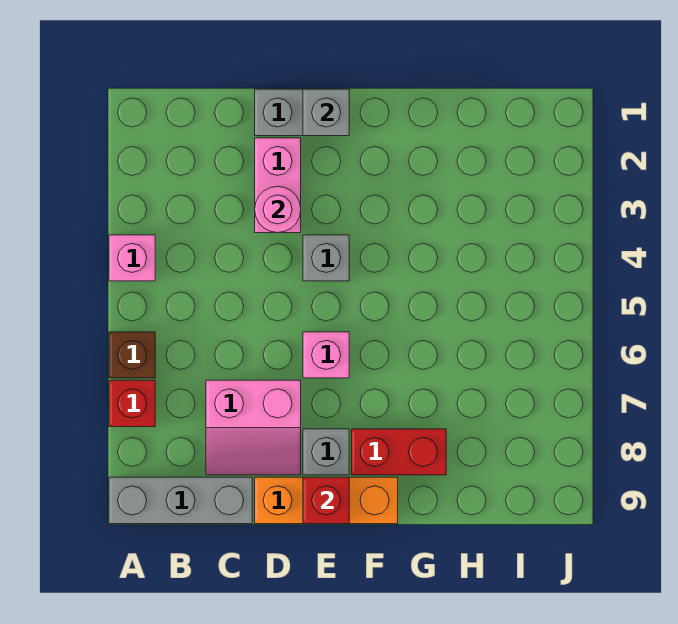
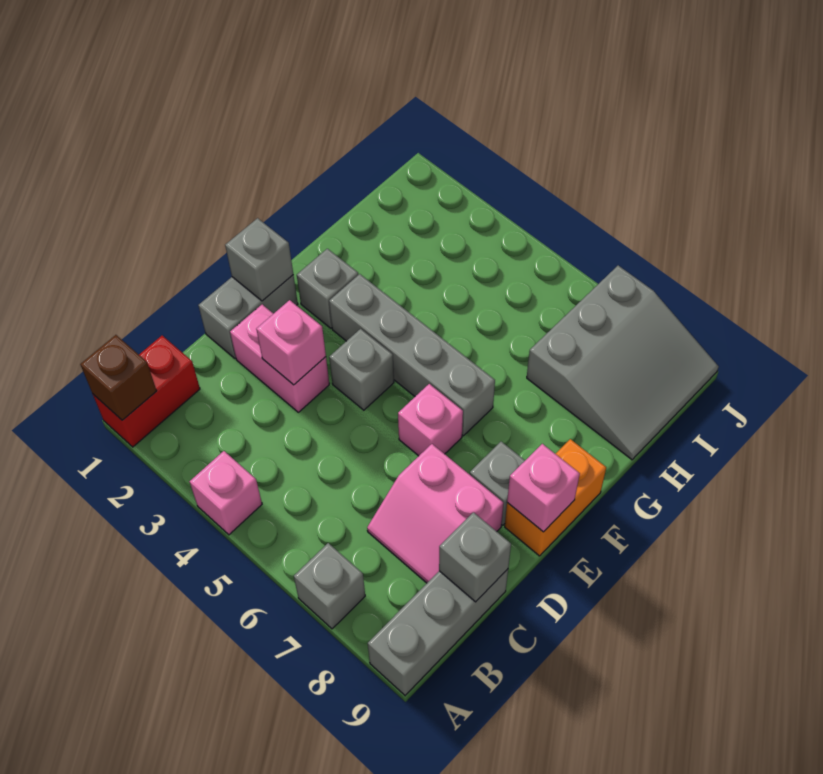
brown 1x1 brick [109,332,155,378] -> brown 1x1 brick moved to [80,335,157,420]
red 1x1 brick [109,380,155,427] -> grey 1x1 brick [294,543,365,629]
pink 2x2 slope [206,380,301,475] -> pink 2x2 slope turned to [367,444,504,583]
none -> grey 1x1 brick [439,512,511,602]
pink 1x1 round brick [255,186,301,233] -> pink 1x1 brick [256,300,326,385]
orange 1x3 brick [255,477,398,524] -> orange 1x2 brick [505,439,606,556]
red 1x1 brick [303,477,349,524] -> pink 1x1 brick [507,444,580,532]
none -> grey 1x1 brick [297,249,358,328]
none -> grey 1x4 brick [329,274,495,436]
red 1x2 brick [352,429,446,475] -> red 1x2 brick moved to [93,336,200,447]
none -> grey 3x3 slope [527,266,719,460]

